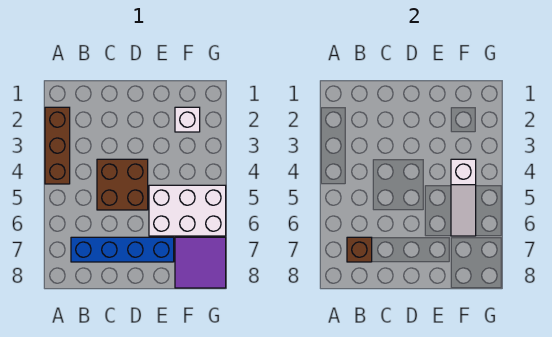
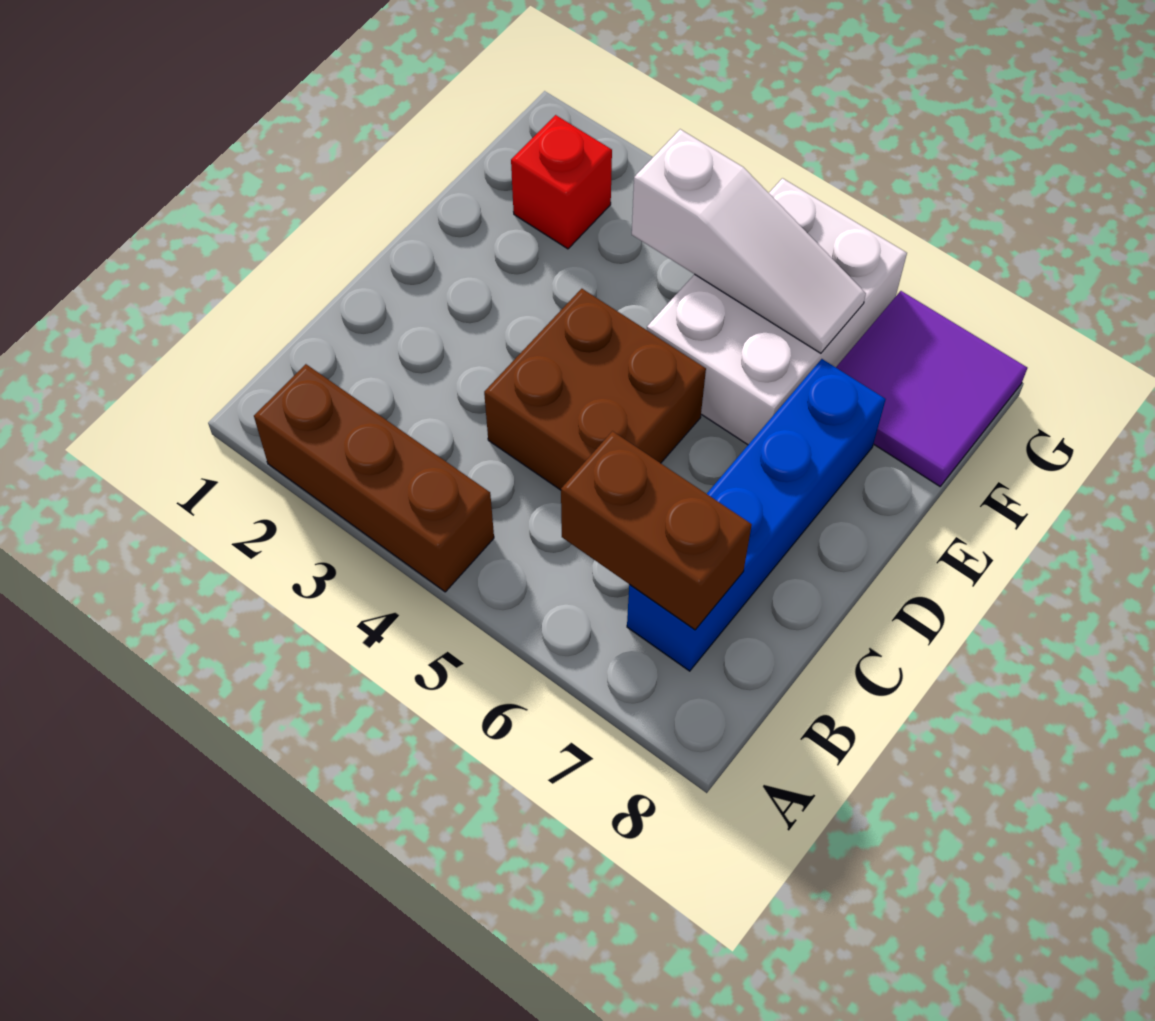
brown 1x1 brick [347,237,372,262] -> brown 1x2 brick [561,431,752,630]
white 1x1 brick [175,107,200,132] -> red 1x1 brick [511,115,612,249]

